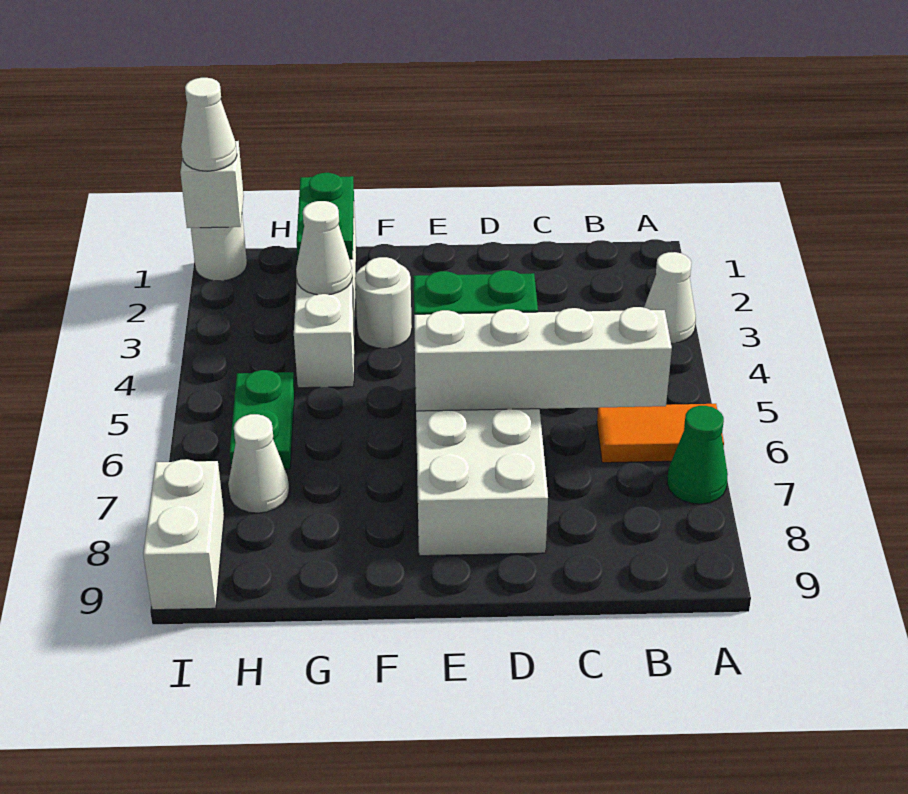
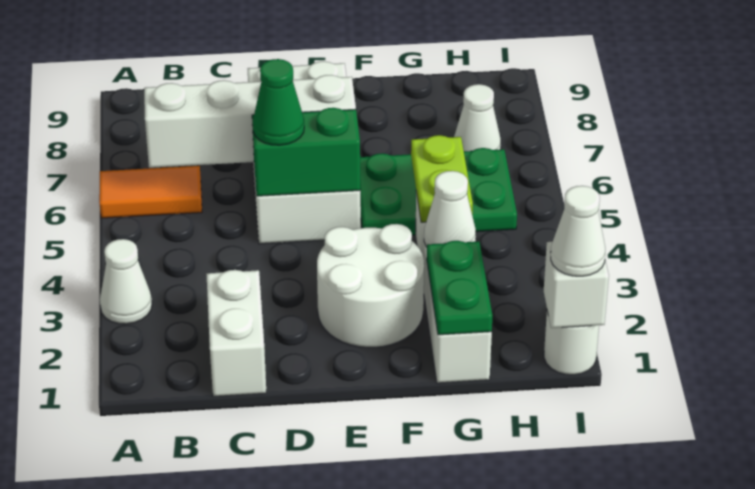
green 1x1 cone [667,406,728,504] -> green 1x1 cone moved to [253,59,304,145]
white 1x1 round brick [355,257,412,348] -> white 2x2 round brick [317,224,424,347]
none -> lime 1x2 plate [411,135,473,222]
green 1x2 plate [230,370,295,469] -> green 2x3 plate [360,148,517,235]
white 1x2 brick [143,459,224,610] -> white 1x2 brick moved to [206,270,266,397]

